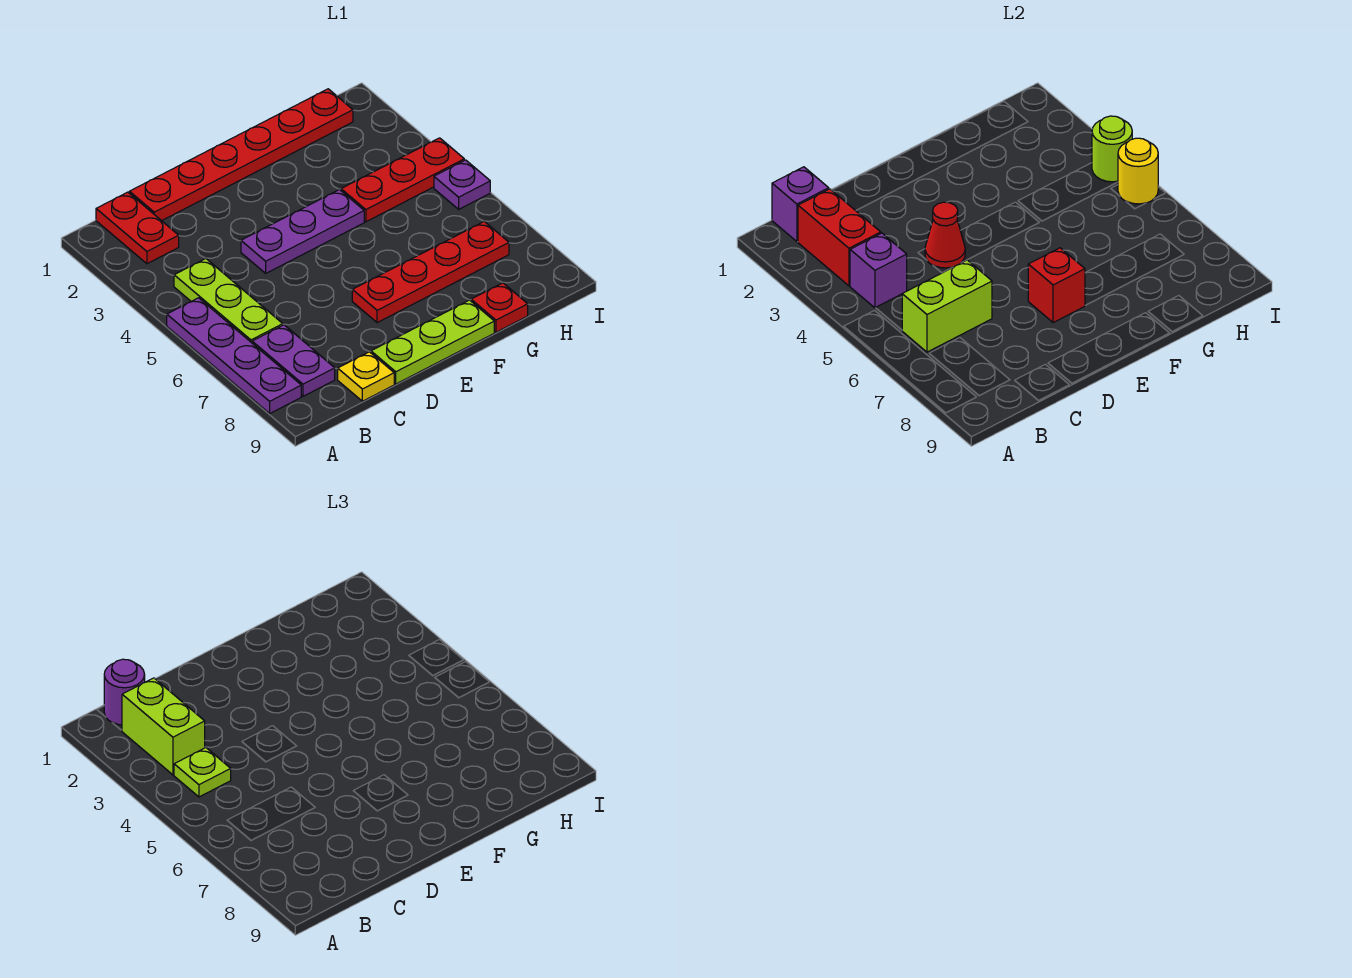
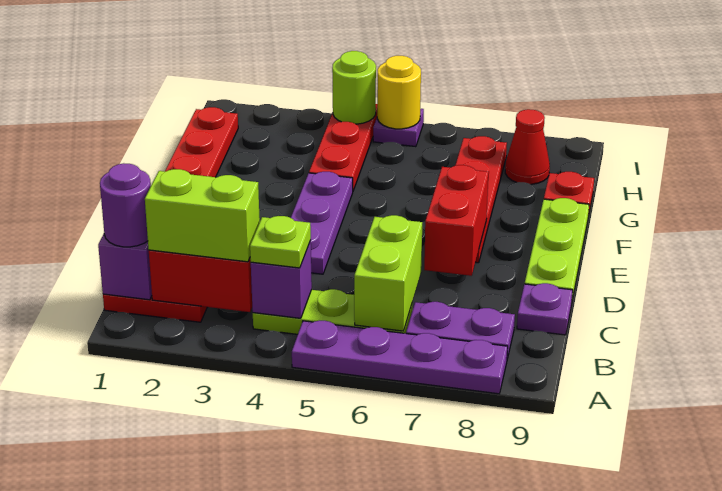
yellow 1x1 plate [338,352,394,401] -> purple 1x1 plate [517,283,573,335]
red 1x1 cone [925,202,965,268] -> red 1x1 cone moved to [505,109,550,184]
red 1x1 brick [1028,248,1085,323] -> red 1x2 brick [424,165,489,276]

